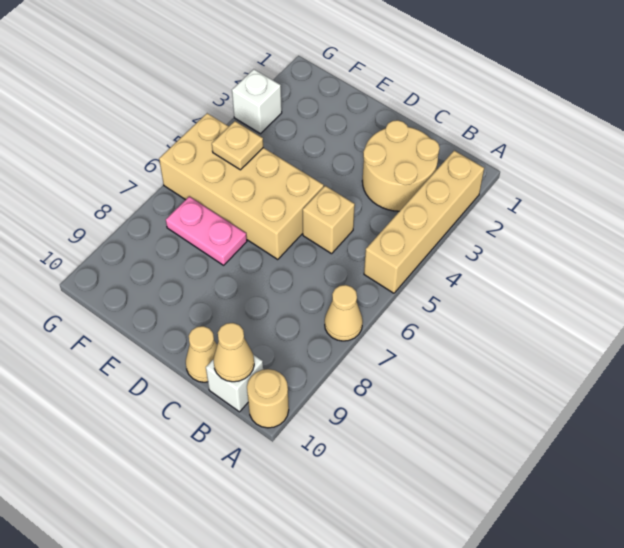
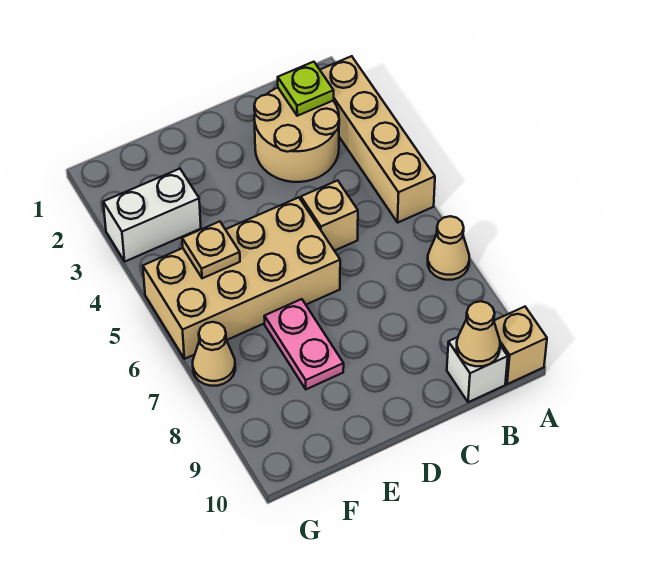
tan 1x1 round brick [247,369,289,428] -> tan 1x1 brick [494,307,547,384]
none -> lime 1x1 plate [278,62,334,116]
tan 1x1 cone [186,326,217,382] -> tan 1x1 cone moved to [193,322,235,386]
pink 1x2 plate [166,196,247,265] -> pink 1x2 plate turned to [264,299,344,389]
white 1x1 brick [232,69,282,134] -> white 1x2 brick [103,169,201,261]

